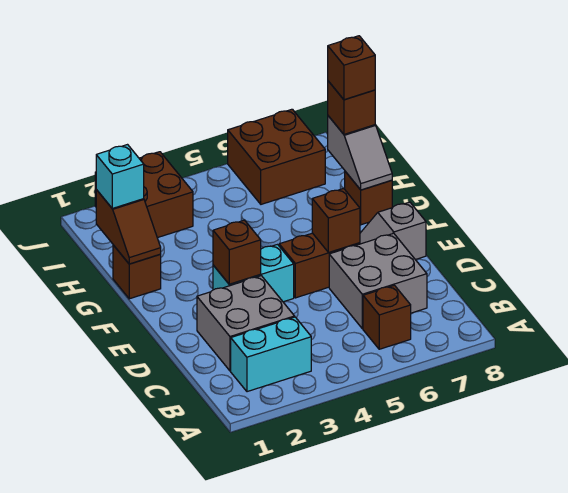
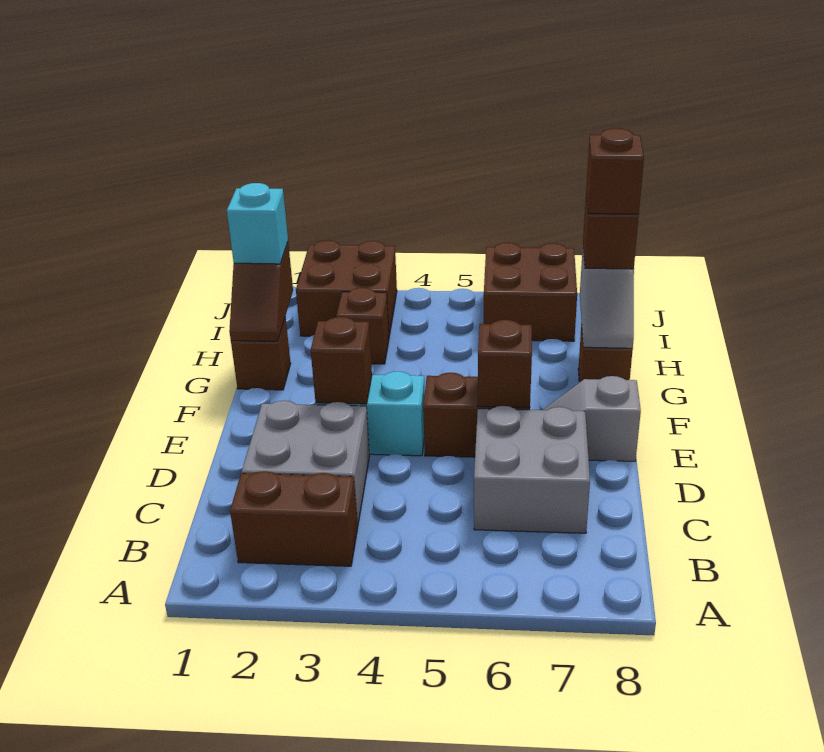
cyan 1x2 brick [231,317,311,392] -> brown 1x2 brick [230,471,358,566]
brown 1x1 brick [363,285,411,349] -> brown 1x1 brick moved to [336,288,389,364]

